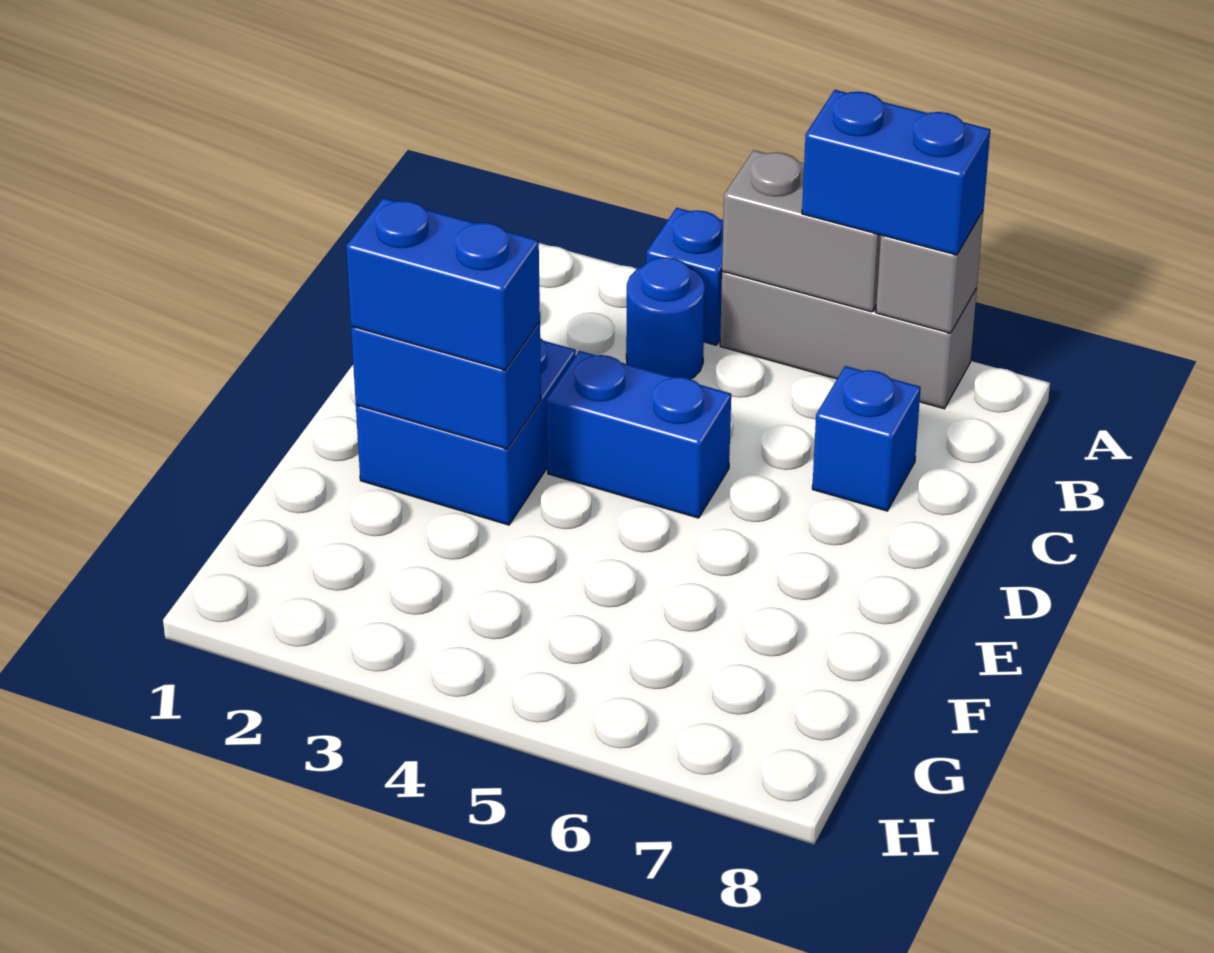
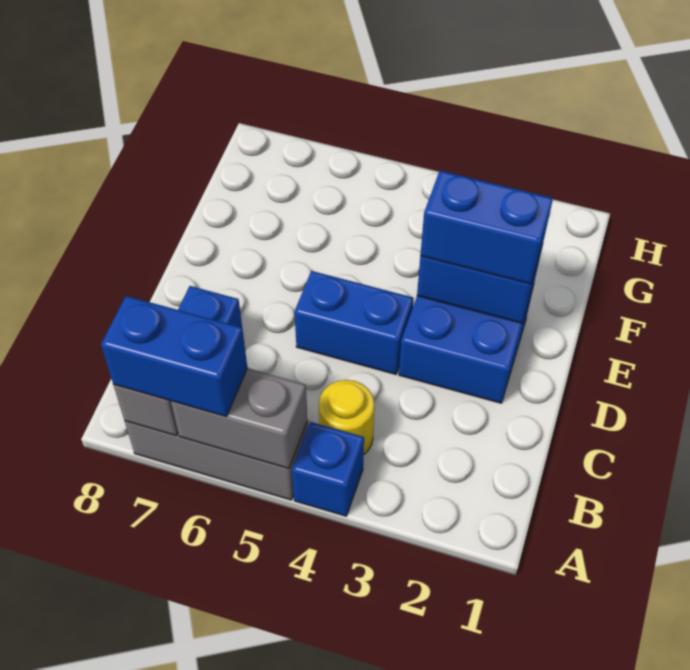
blue 1x1 round brick [626,257,705,379] -> yellow 1x1 round brick [319,380,374,454]

